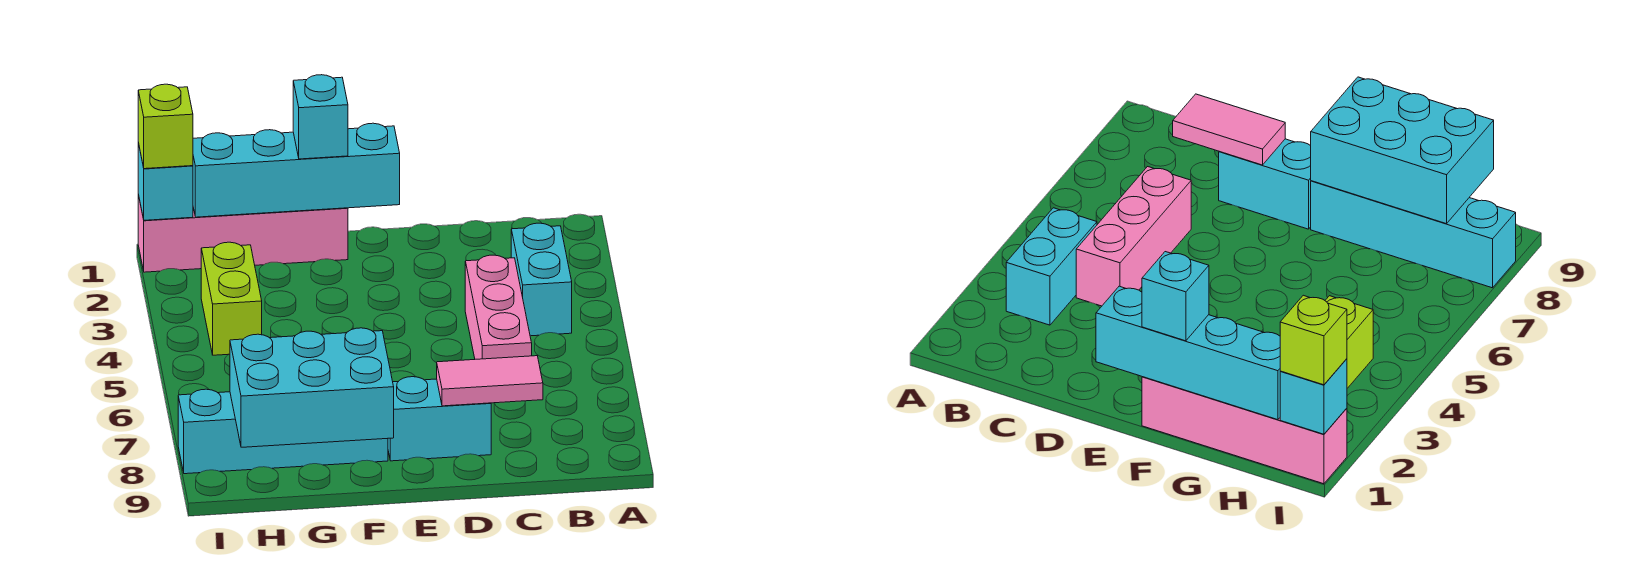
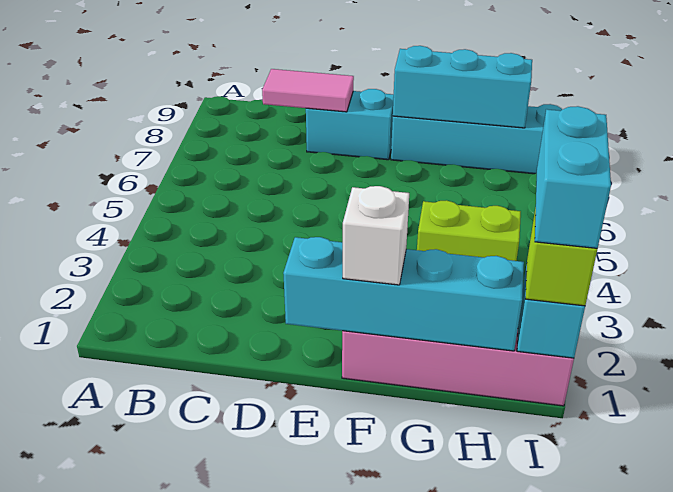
cyan 1x2 brick [511,223,572,336] -> cyan 1x2 brick moved to [535,106,611,248]
pink 1x3 brick [465,255,532,359] -> none
cyan 1x1 brick [293,75,348,159] -> white 1x1 brick [343,186,409,285]
cyan 2x3 brick [230,328,394,447] -> cyan 1x3 brick [393,46,532,128]
lime 1x2 brick [201,242,262,355] -> lime 1x2 brick turned to [417,200,521,261]

